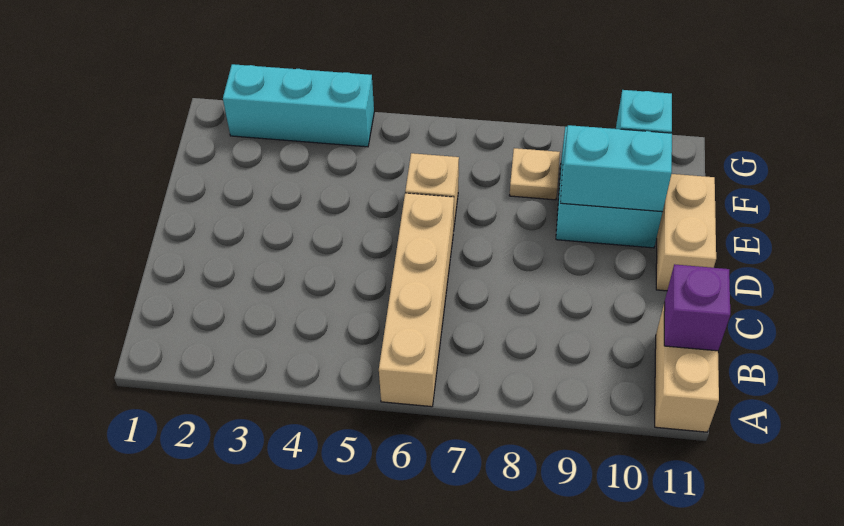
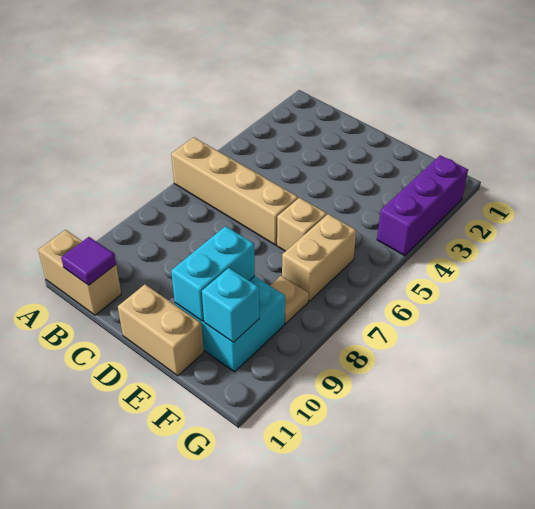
purple 1x1 brick [664,264,730,351] -> purple 1x1 tile [61,237,116,285]
none -> tan 1x2 brick [282,214,356,301]
cyan 1x3 brick [223,64,374,147] -> purple 1x3 brick [377,155,468,256]

